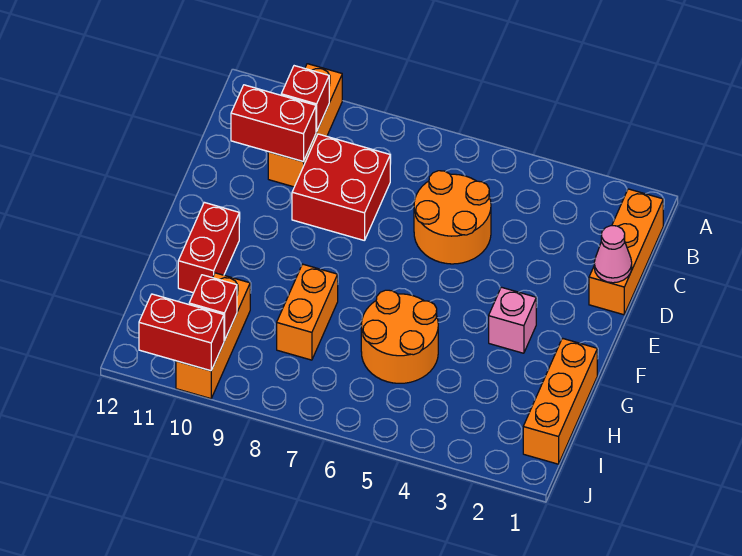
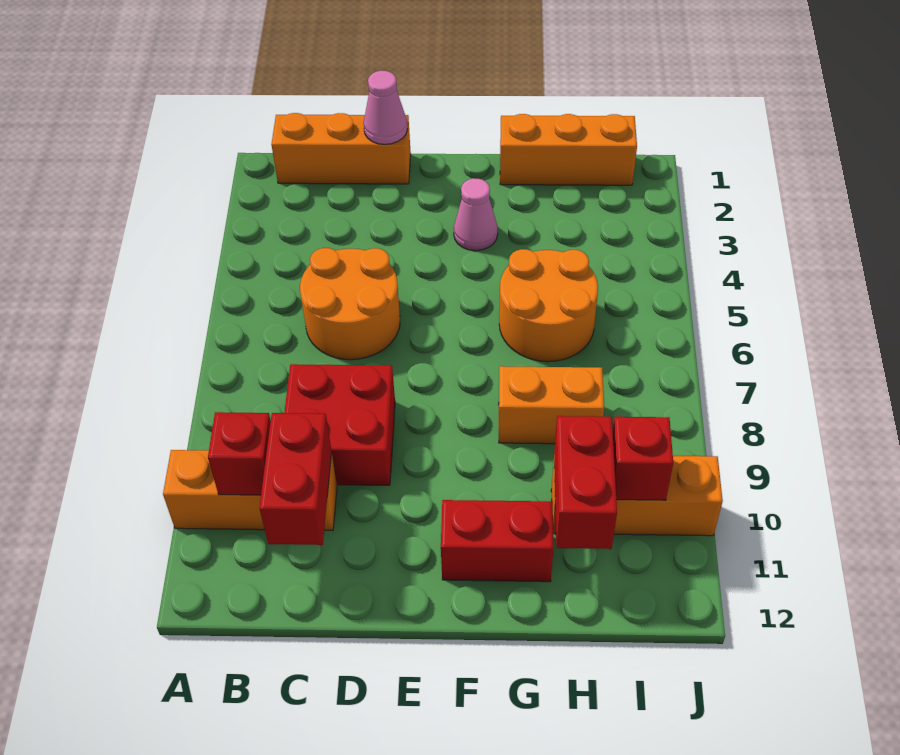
pink 1x1 brick [489,287,536,353] -> pink 1x1 cone [454,178,498,251]
red 1x2 brick [139,294,224,371] -> red 1x2 brick moved to [554,416,617,549]

